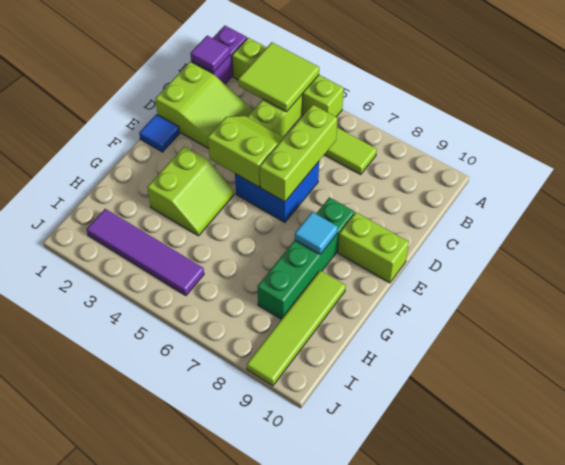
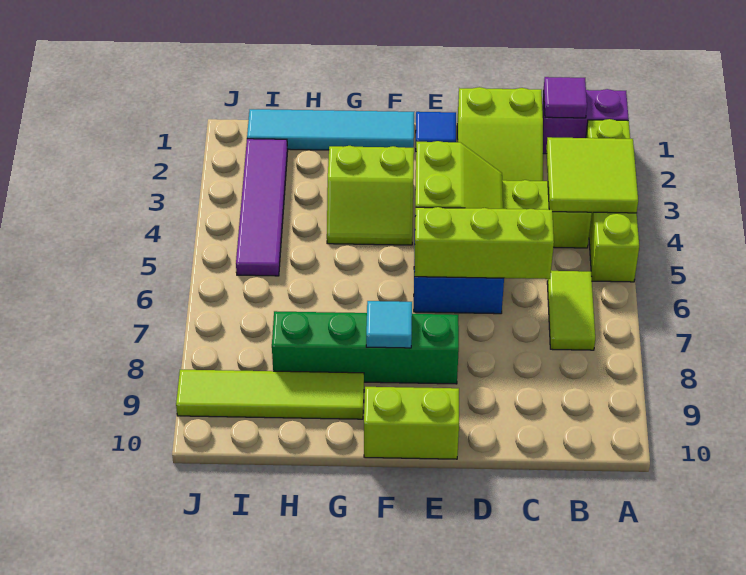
lime 1x2 brick [338,212,409,283] -> lime 1x2 brick turned to [364,387,459,459]
none -> cyan 1x4 tile [247,109,414,150]

